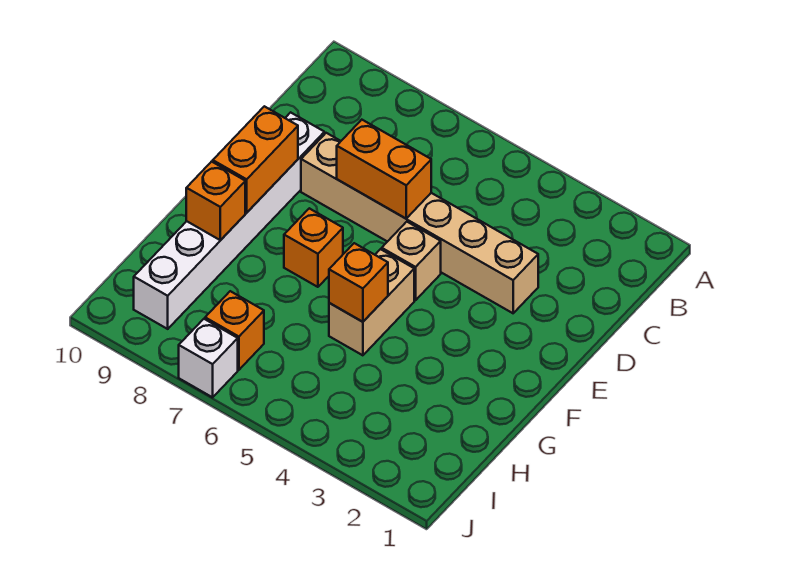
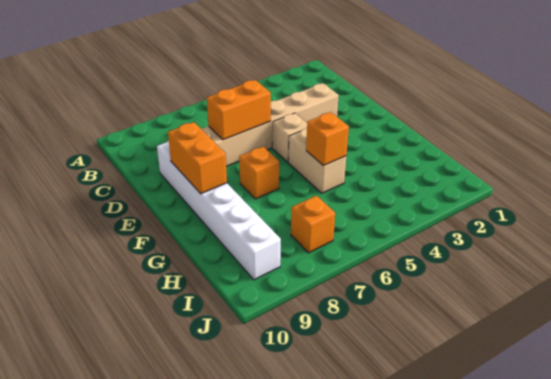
orange 1x1 brick [186,162,245,240] -> none
white 1x1 brick [179,319,238,397] -> none

